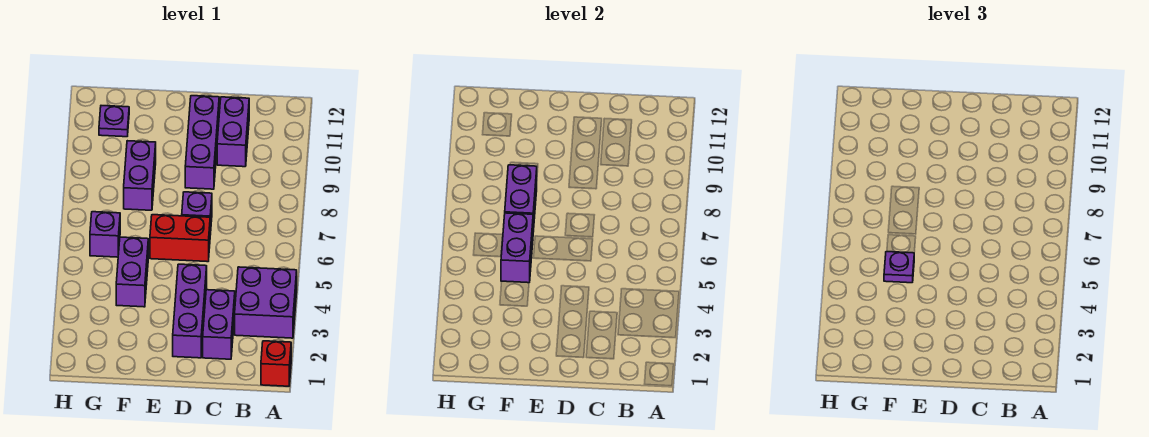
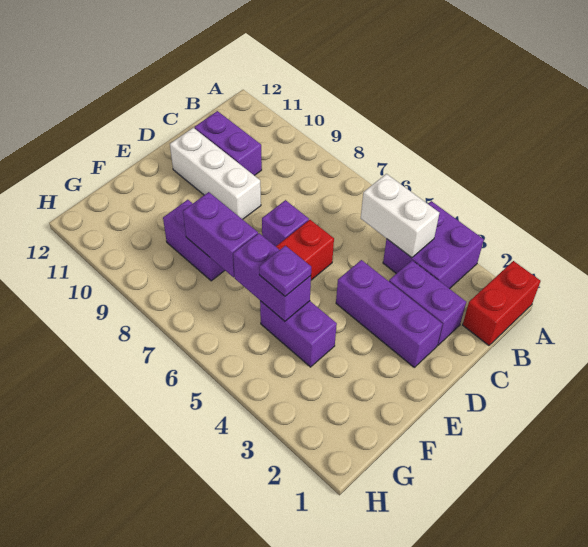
red 1x1 brick [261,341,291,386] -> red 1x2 brick [463,261,541,345]
none -> white 1x2 brick [361,174,439,258]
purple 1x3 brick [185,96,219,189] -> white 1x3 brick [170,128,261,219]
purple 1x1 brick [90,212,120,257] -> none
purple 1x1 plate [99,106,129,137] -> none

